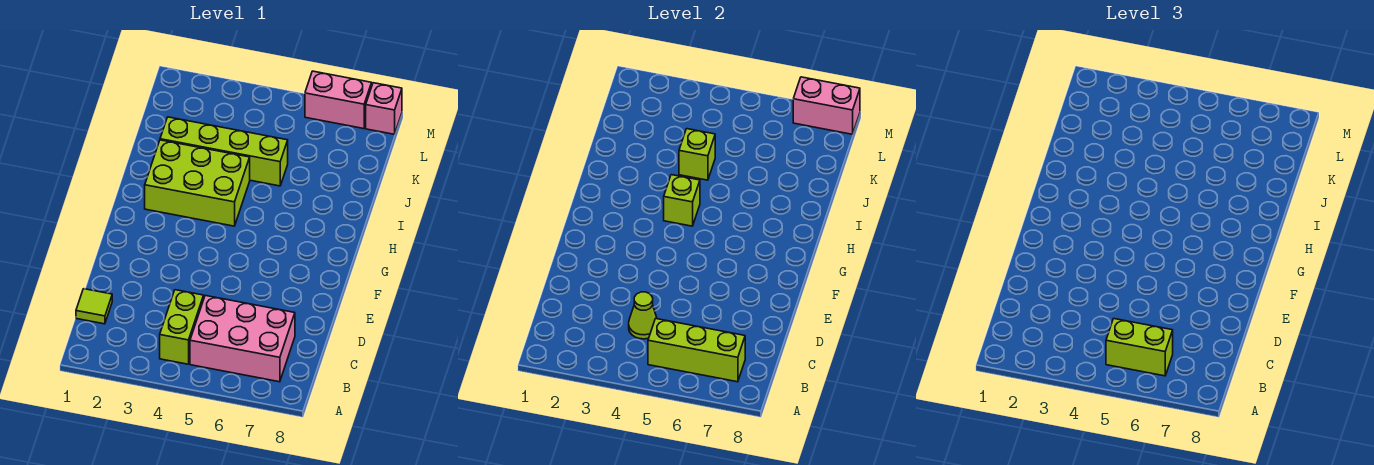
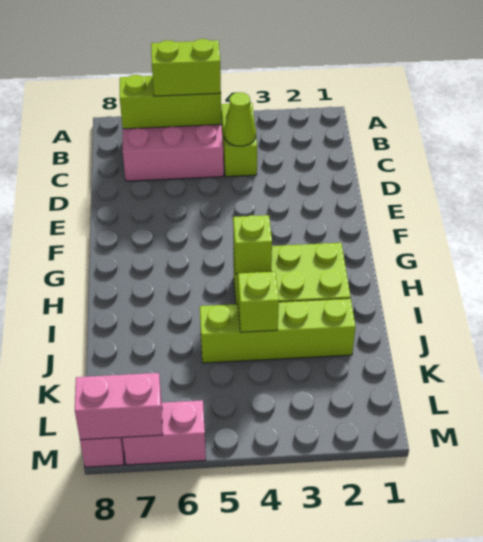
lime 1x1 tile [76,289,112,324] -> none

